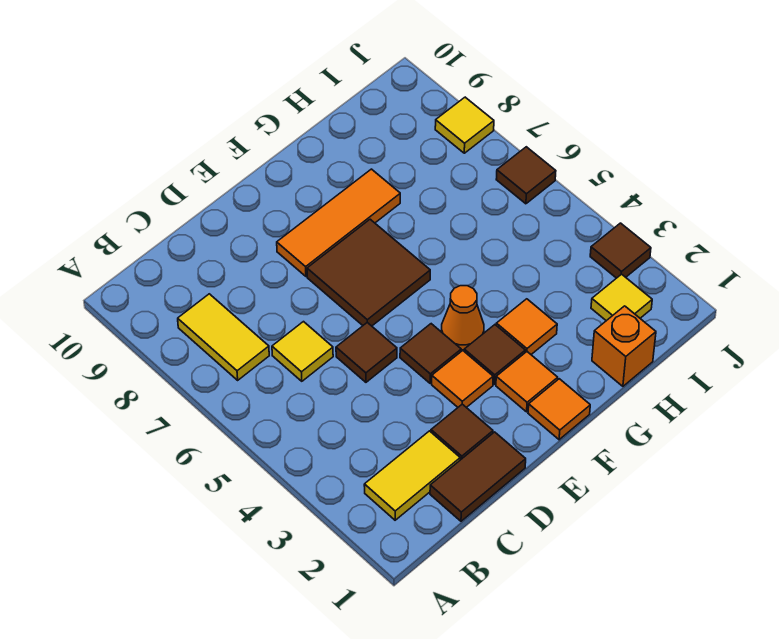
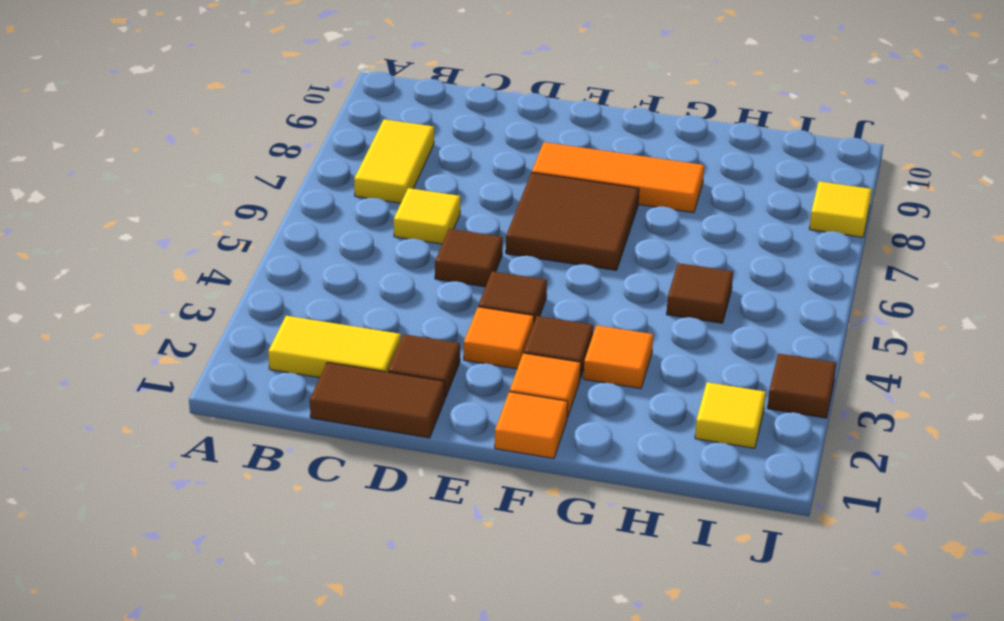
orange 1x1 cone [442,286,484,350] -> none
orange 1x1 brick [592,306,656,386] -> none
brown 1x1 tile [496,147,556,204] -> brown 1x1 tile moved to [667,263,733,323]

